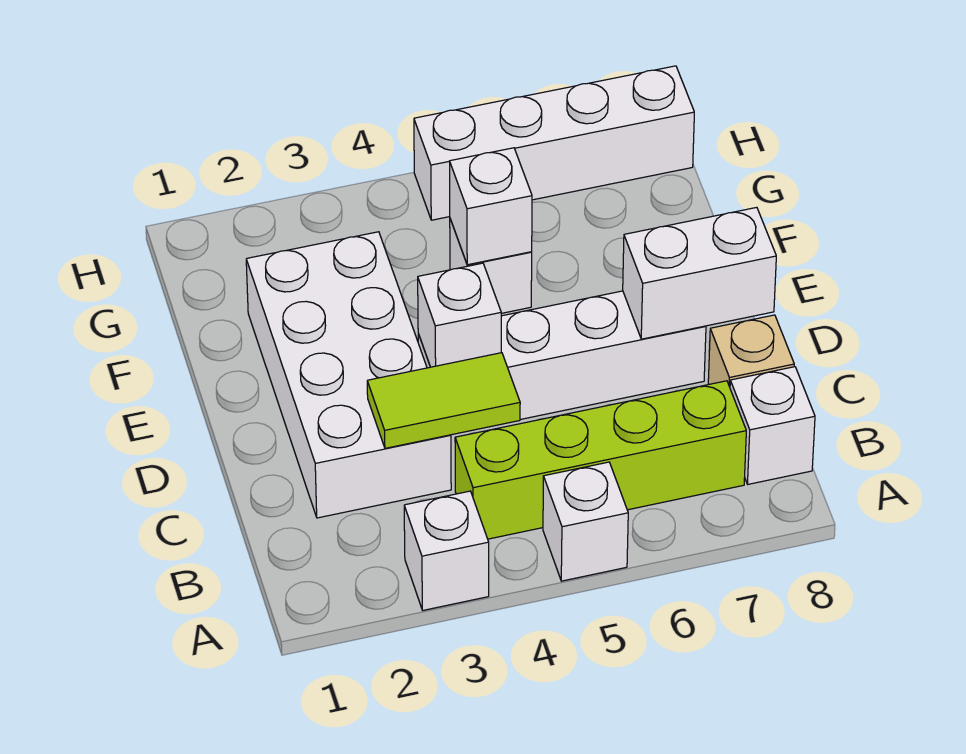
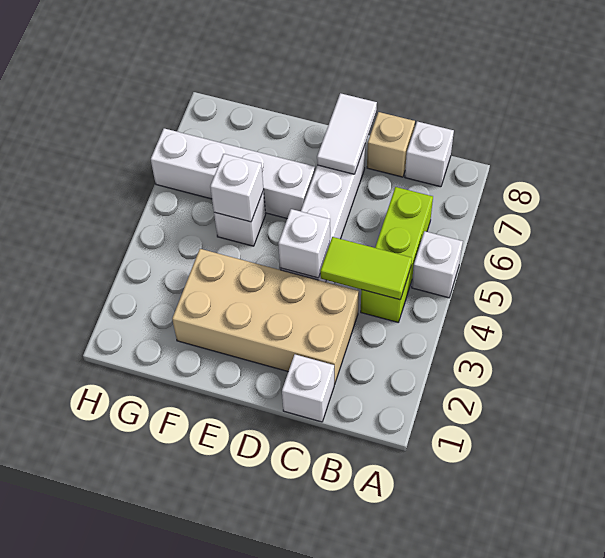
white 1x1 brick [404,491,489,610] -> white 1x1 brick moved to [282,354,334,422]
lime 1x4 brick [455,381,746,539] -> lime 1x3 brick [361,187,433,322]
white 2x4 brick [246,232,451,518] -> tan 2x4 brick [172,249,359,384]
lime 1x2 tile [367,353,520,448] -> lime 1x2 tile turned to [320,237,412,300]
white 1x2 brick [623,207,776,339] -> white 1x2 tile [317,93,377,174]
white 1x4 brick [414,66,694,220] -> white 1x4 brick turned to [151,128,315,218]

